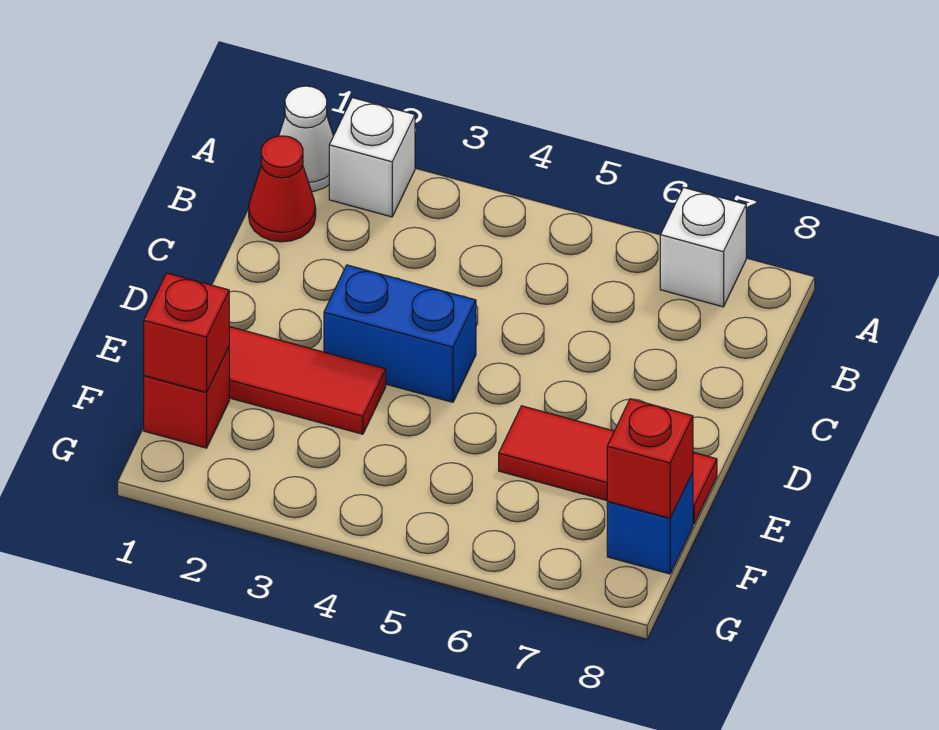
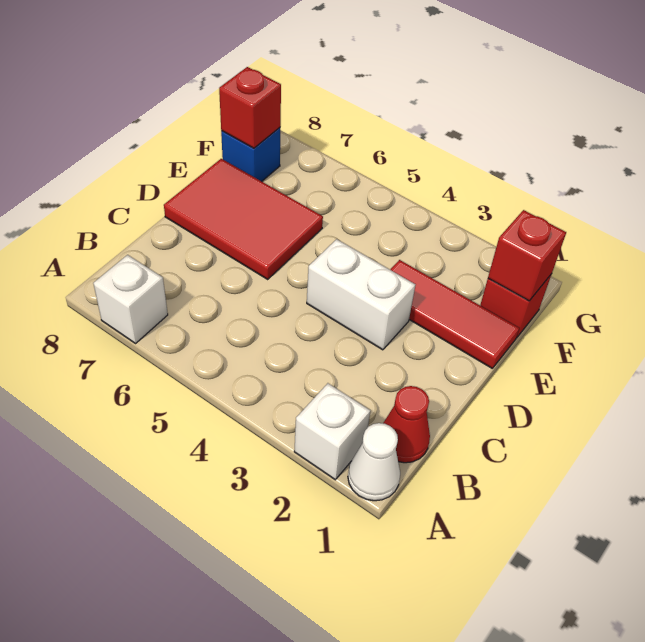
blue 1x2 brick [324,265,476,402] -> white 1x2 brick [307,239,416,350]
red 1x3 tile [499,406,717,524] -> red 2x3 tile [164,159,323,279]

